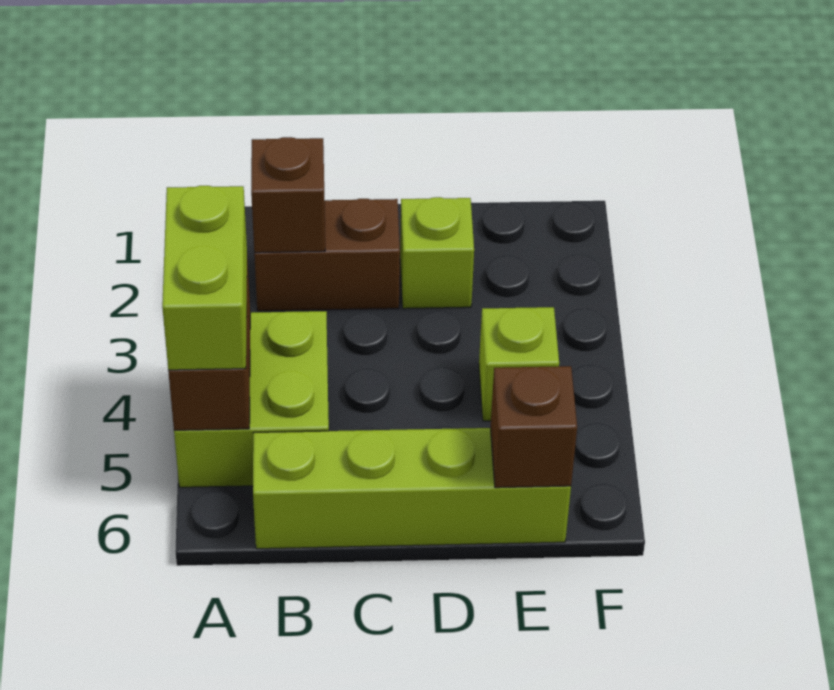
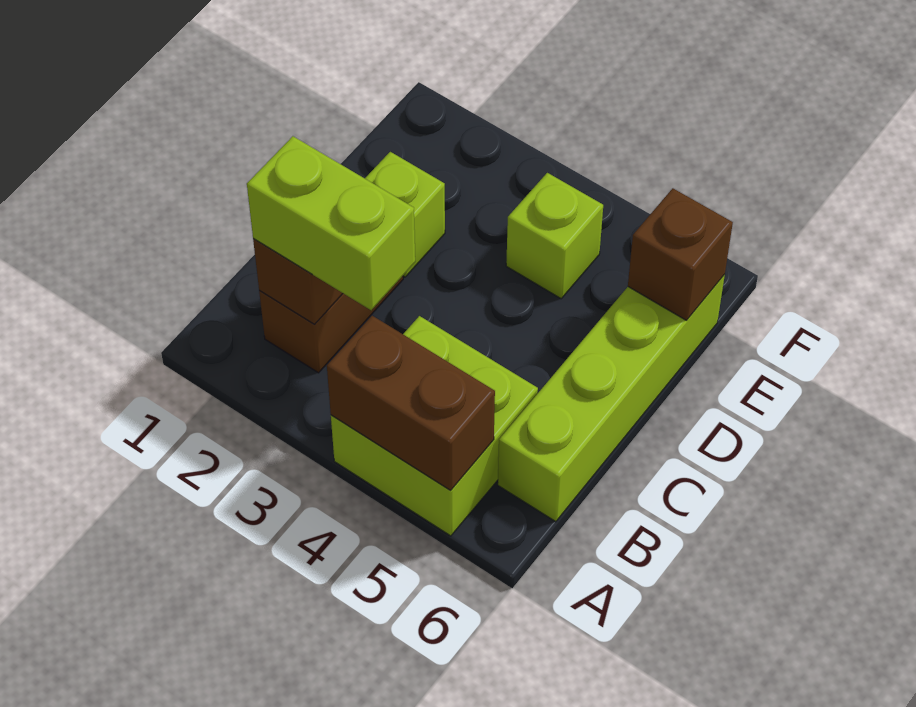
lime 1x2 brick [162,186,247,370] -> lime 1x2 brick moved to [247,136,415,310]

